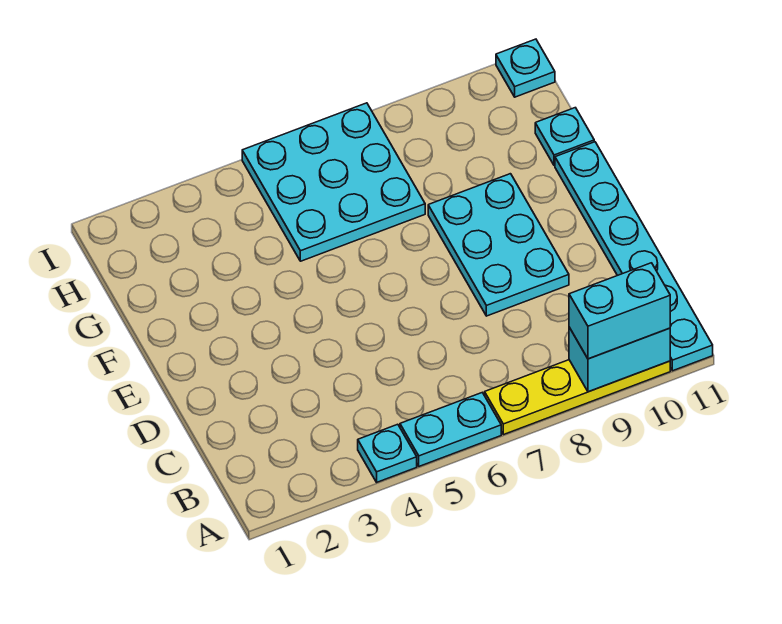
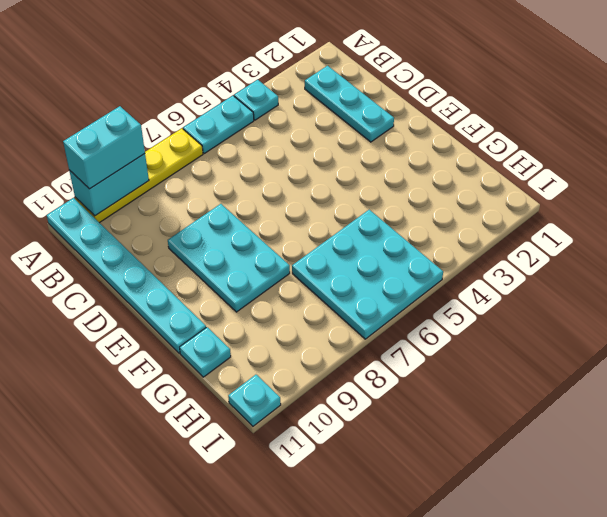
none -> cyan 1x3 plate [305,66,394,142]

